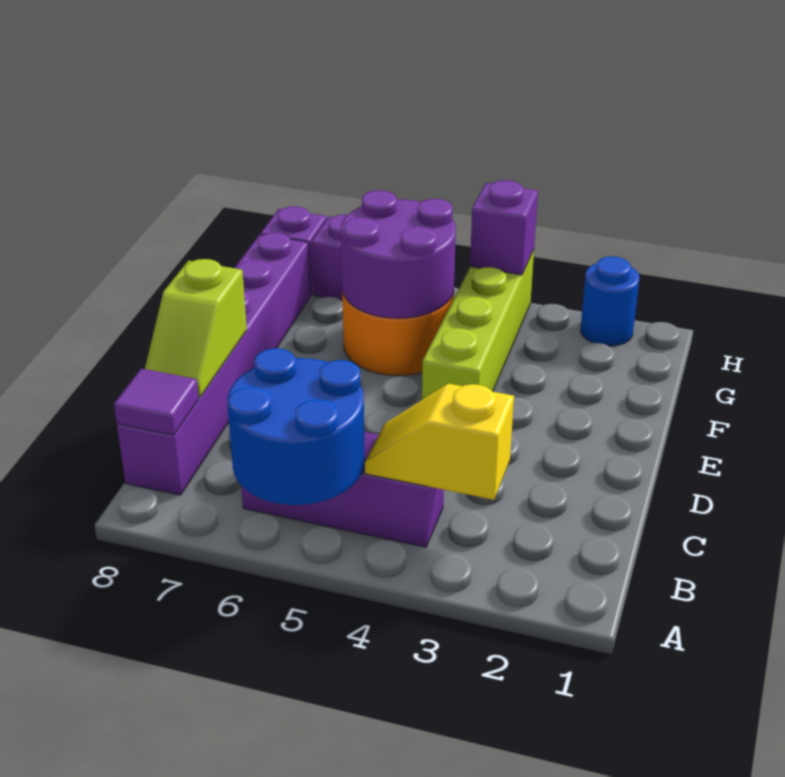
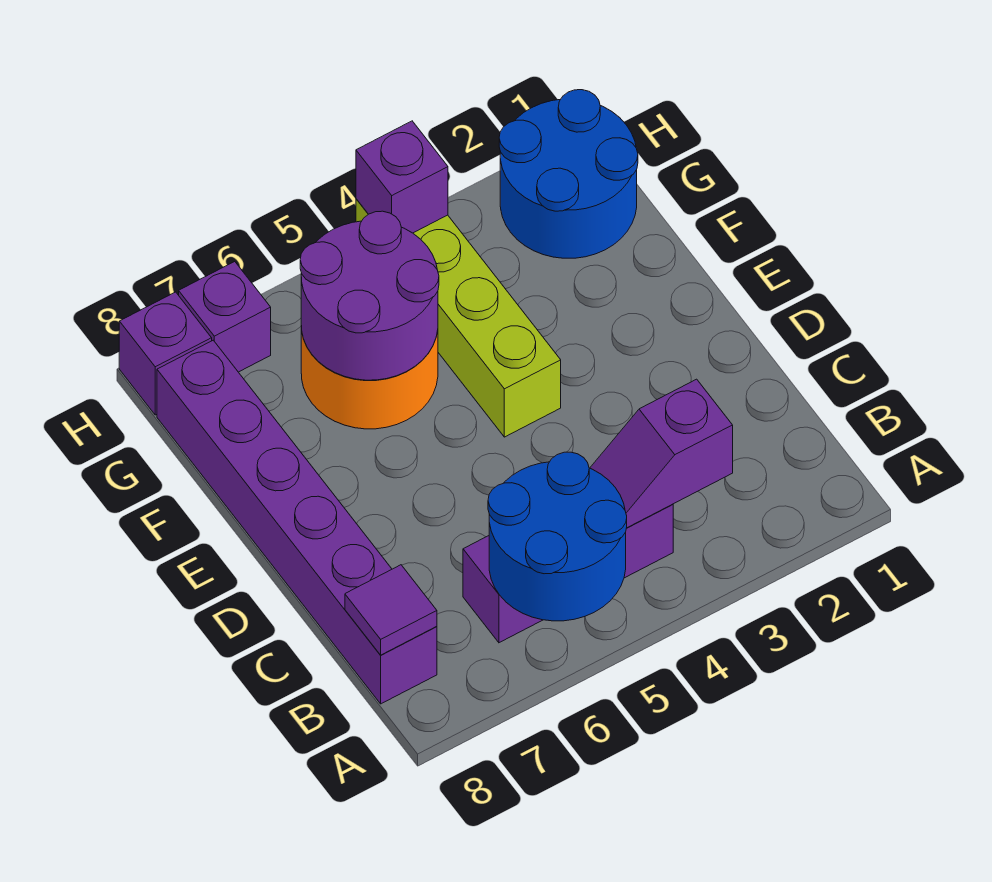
yellow 1x2 slope [365,384,514,500] -> purple 1x2 slope [590,379,733,528]
lime 1x2 slope [145,259,247,397] -> none
blue 1x1 round brick [580,256,639,346] -> blue 2x2 round brick [499,90,638,258]

